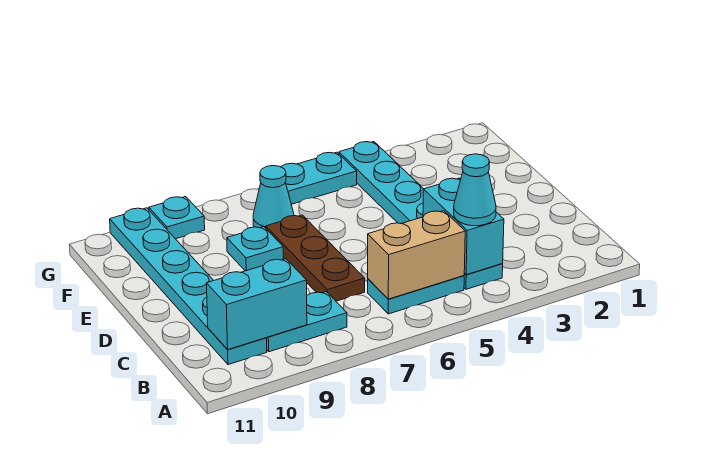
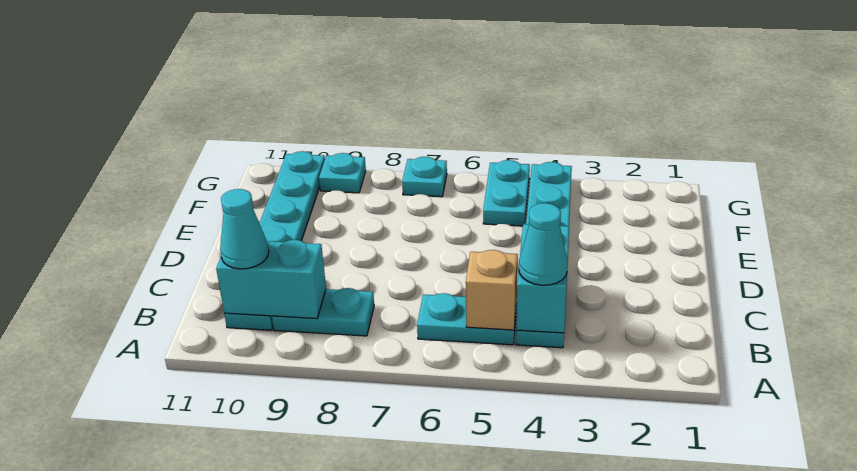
tan 1x2 brick [368,211,465,299] -> tan 1x1 brick [466,250,518,330]
brown 1x3 plate [266,215,365,301] -> none
cyan 1x1 plate [227,227,283,271] -> cyan 1x1 plate moved to [402,157,447,197]
cyan 1x1 cone [253,166,294,228] -> cyan 1x1 cone moved to [220,189,269,269]
cyan 1x2 plate [281,152,357,204] -> cyan 1x2 plate turned to [483,160,530,226]

